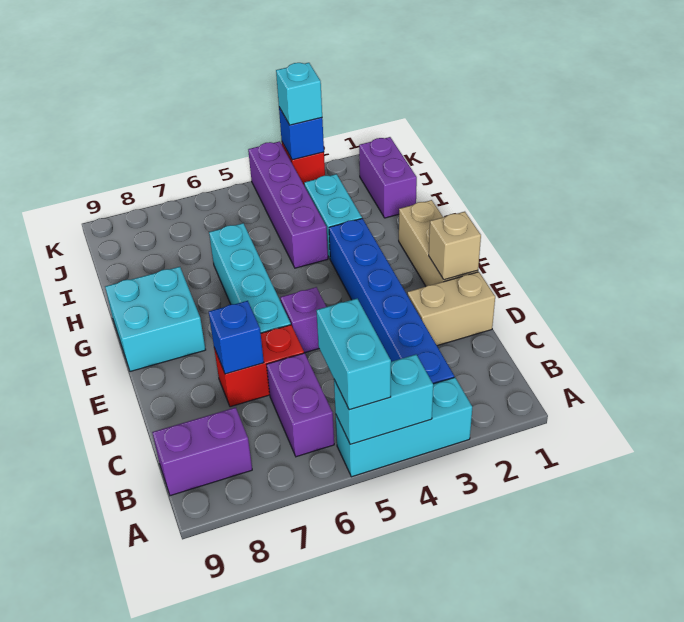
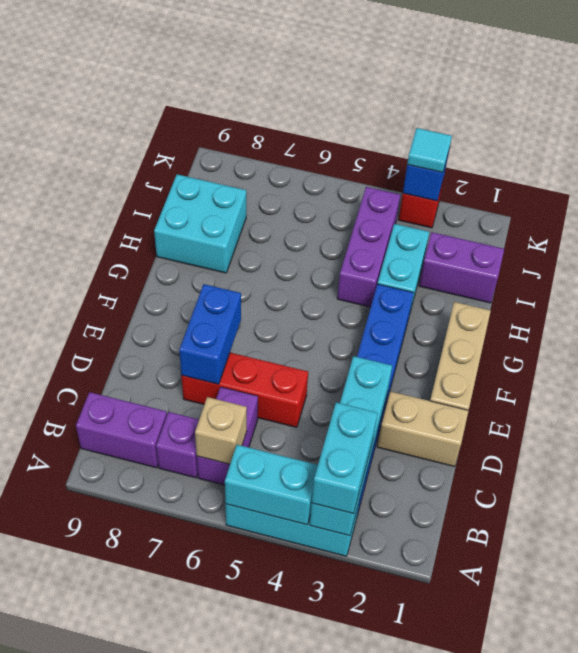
cyan 1x2 brick [316,299,391,410] -> cyan 1x2 brick moved to [312,402,378,514]
red 1x2 brick [214,325,304,407] -> red 1x3 brick [181,353,308,427]
blue 1x1 brick [209,301,264,374] -> blue 1x2 brick [179,284,241,384]
tan 1x1 brick [429,212,481,280] -> tan 1x1 brick moved to [195,397,247,464]
purple 1x1 brick [280,287,326,353] -> purple 1x1 brick moved to [156,412,199,478]
cyan 1x4 brick [209,223,291,333] -> cyan 1x4 brick moved to [310,356,392,536]
cyan 2x2 brick [105,267,206,372] -> cyan 2x2 brick moved to [154,174,246,273]
purple 1x4 brick [248,141,328,268] -> purple 1x3 brick [337,187,400,307]
purple 1x2 brick [359,137,417,218] -> purple 1x2 brick turned to [419,232,504,303]
cyan 1x1 brick [276,63,322,125] -> cyan 1x1 tile [407,128,452,172]

